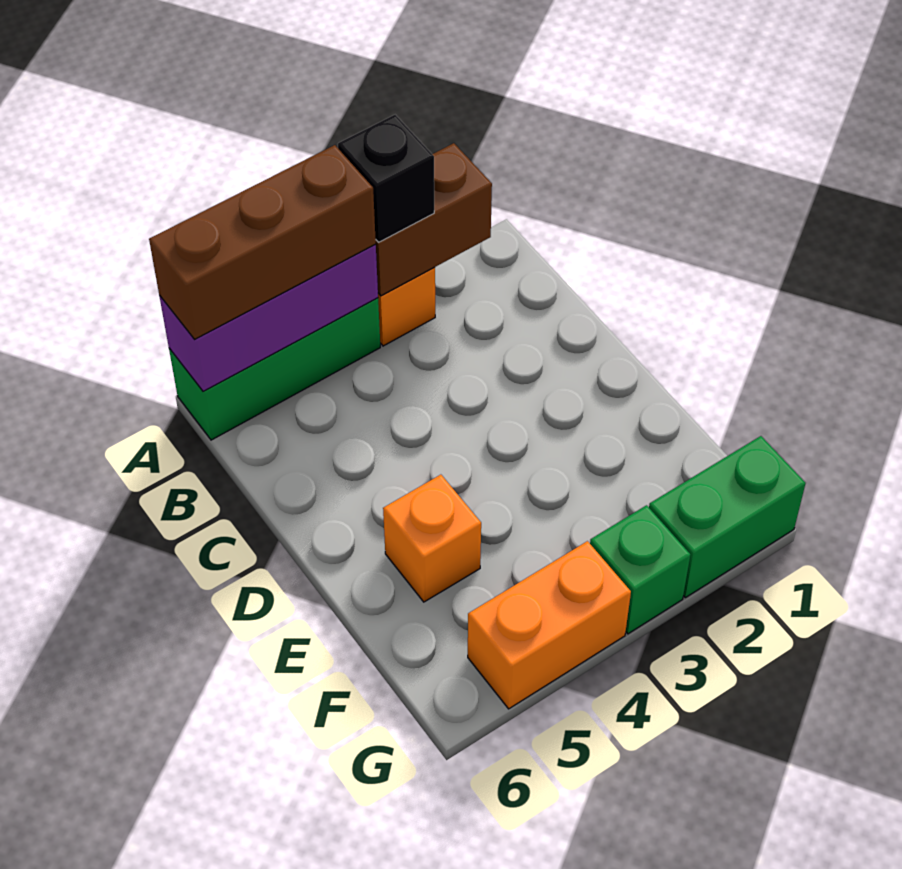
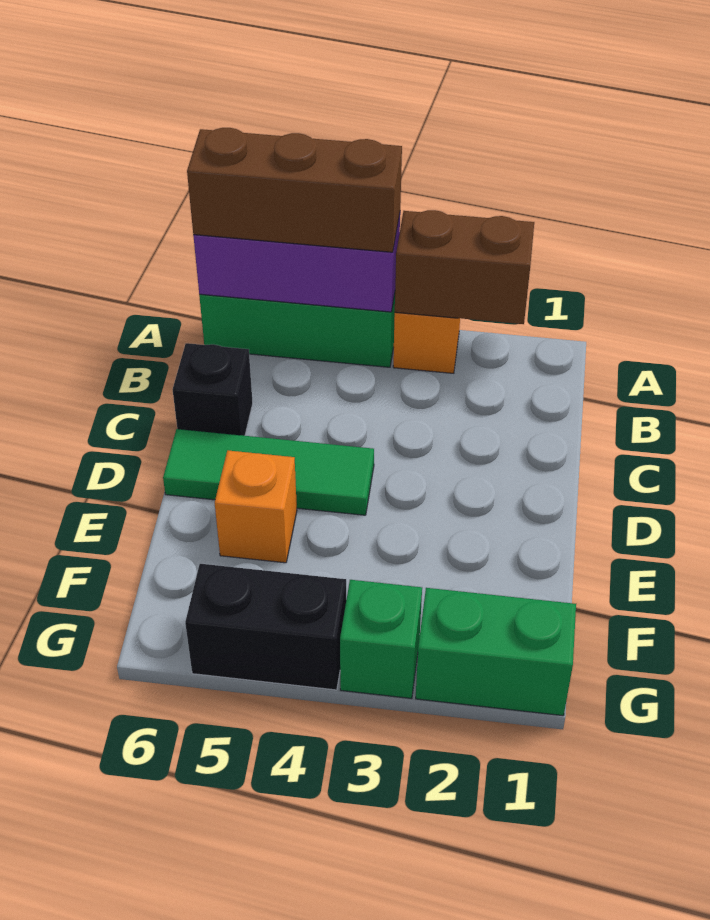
black 1x1 brick [338,115,434,242] -> black 1x1 brick moved to [173,343,253,436]
none -> green 1x3 tile [163,429,374,515]
orange 1x2 brick [468,541,631,709] -> black 1x2 brick [185,564,346,690]

